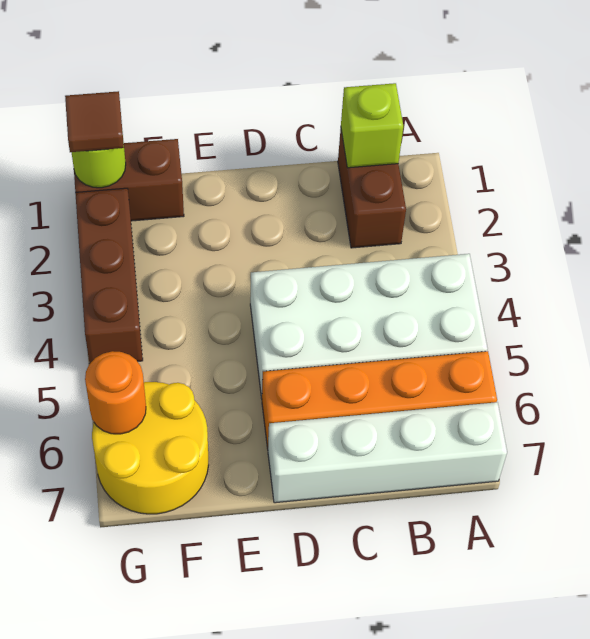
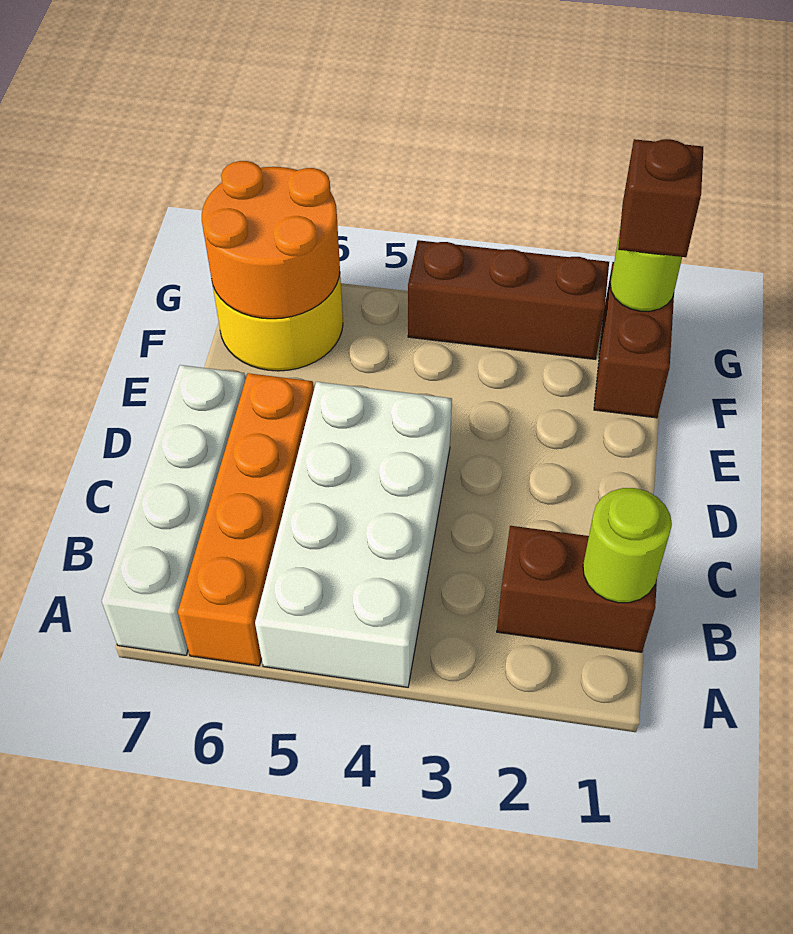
lime 1x1 brick [341,83,403,168] -> lime 1x1 round brick [583,488,672,603]
brown 1x1 tile [65,91,124,152] -> brown 1x1 brick [618,139,703,257]
orange 1x1 round brick [85,351,146,434] -> orange 2x2 round brick [202,161,340,319]

